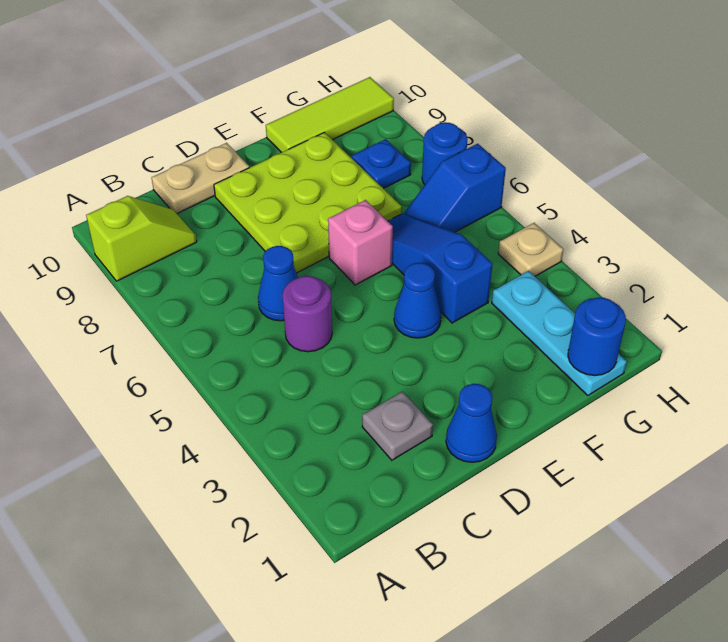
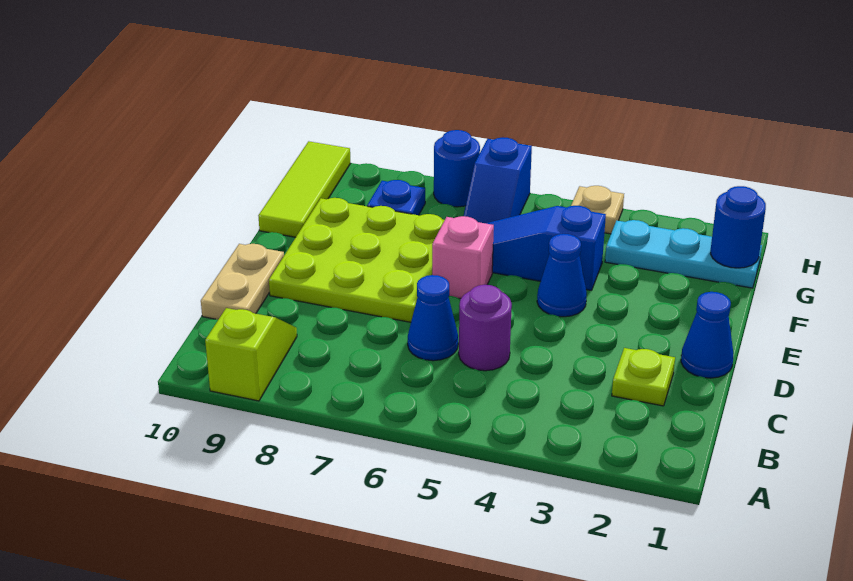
grey 1x1 plate [362,392,433,460] -> lime 1x1 plate [612,348,675,406]

